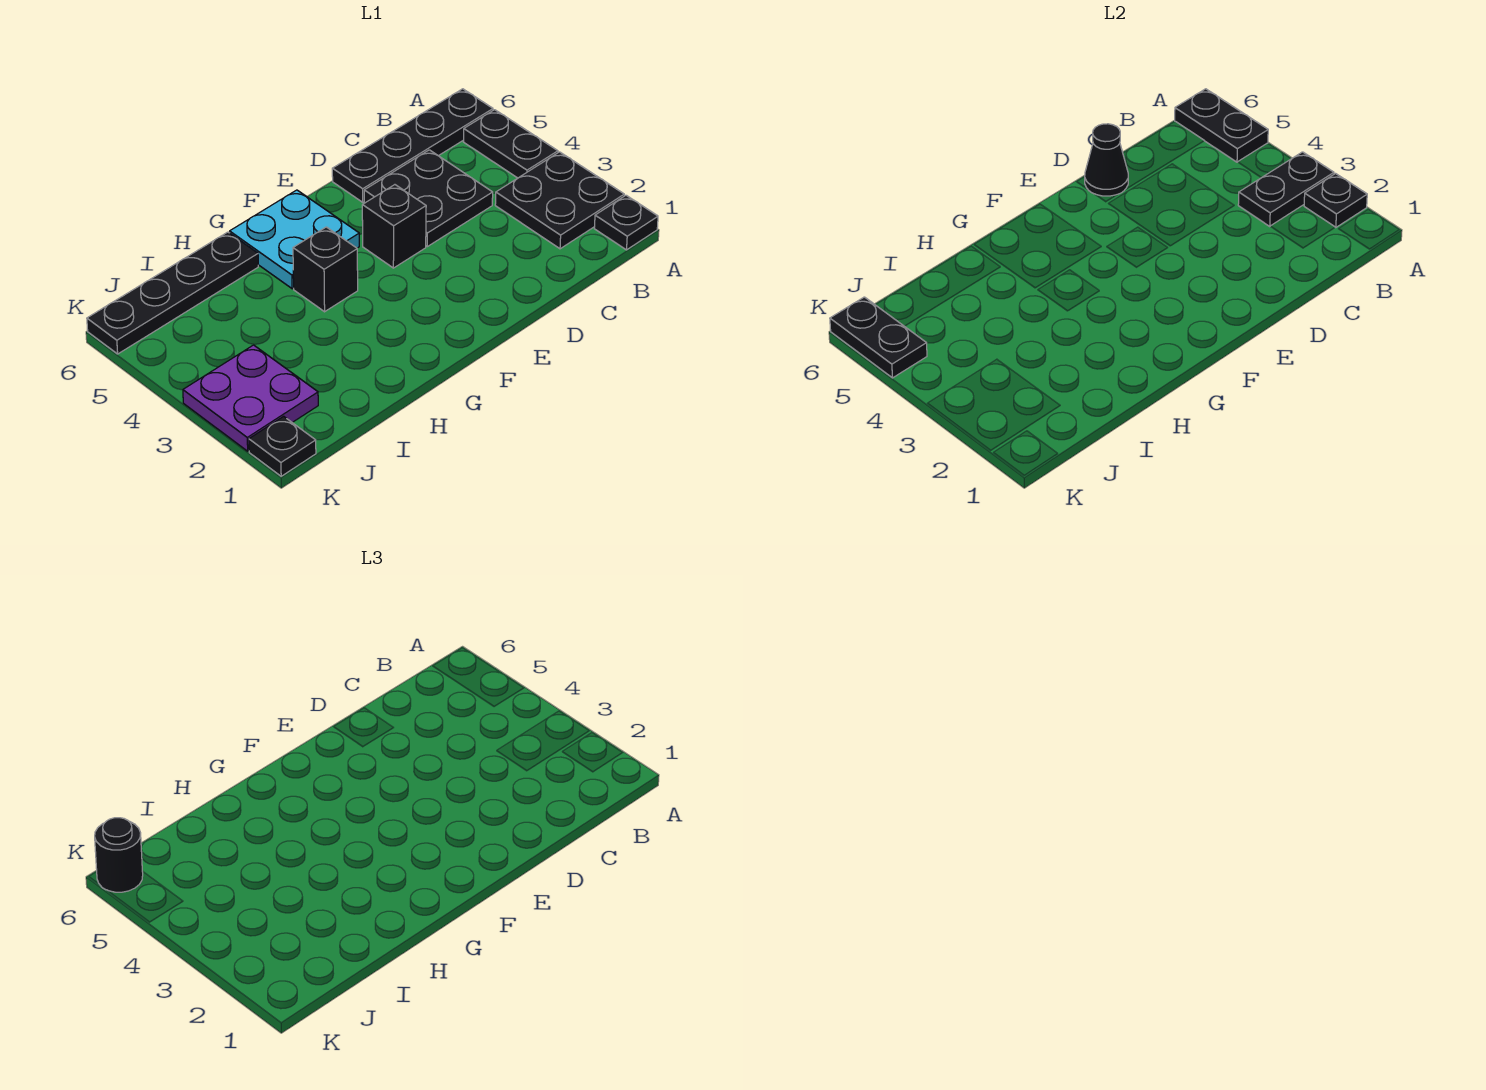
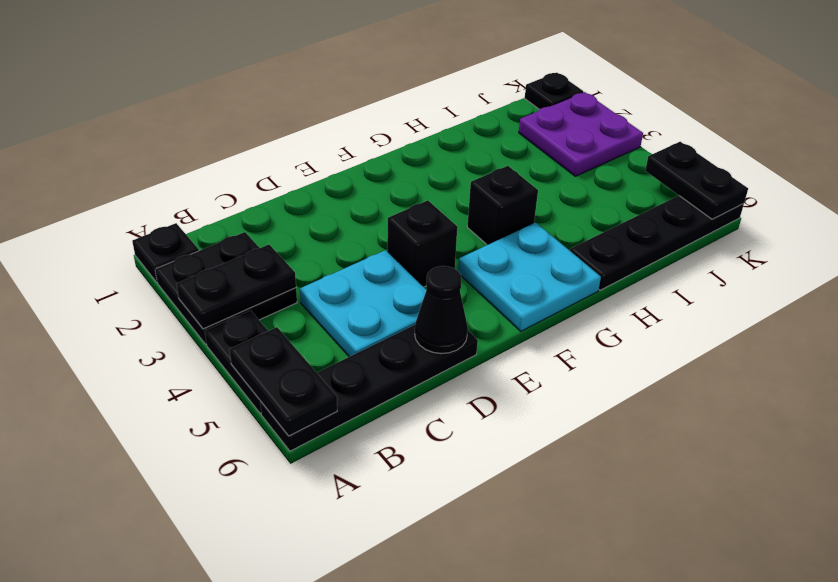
black 1x1 plate [1304,174,1367,227] -> none
black 2x2 plate [364,150,493,247] -> cyan 2x2 plate [300,250,426,357]
black 1x1 round brick [95,818,143,892] -> none

